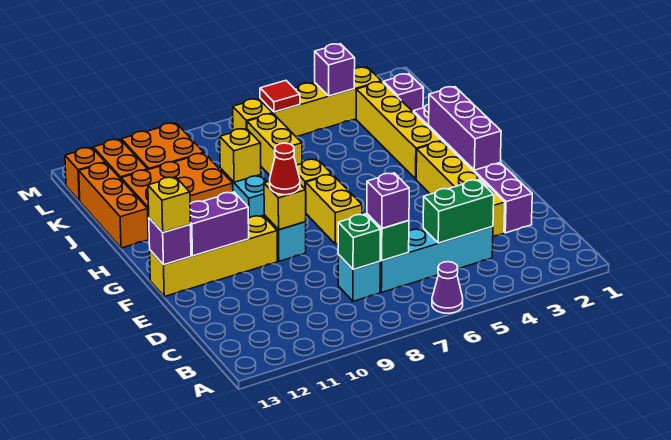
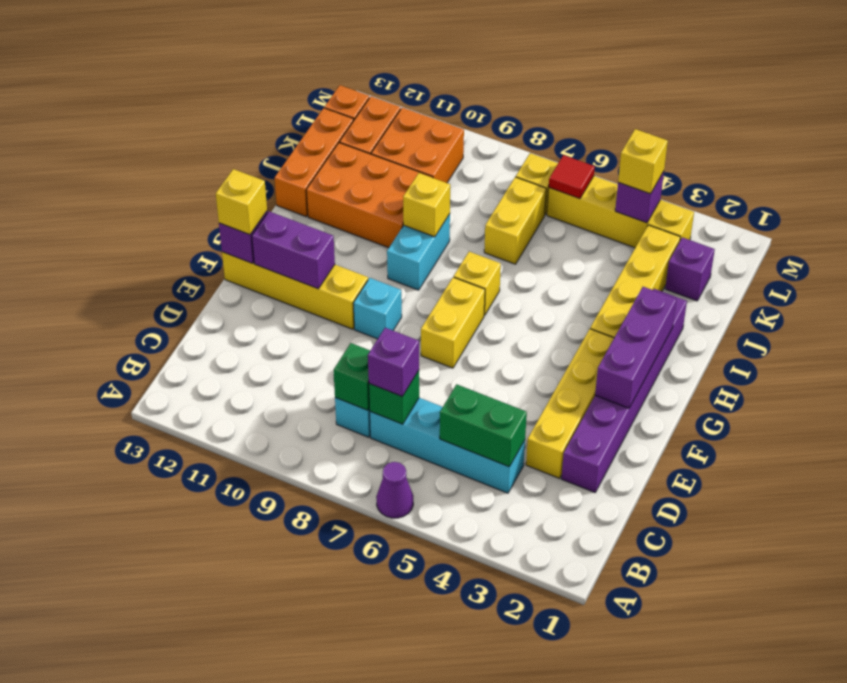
yellow 1x1 brick [264,181,306,230] -> yellow 1x1 brick moved to [618,129,668,194]
red 1x1 cone [270,143,300,195] -> none

